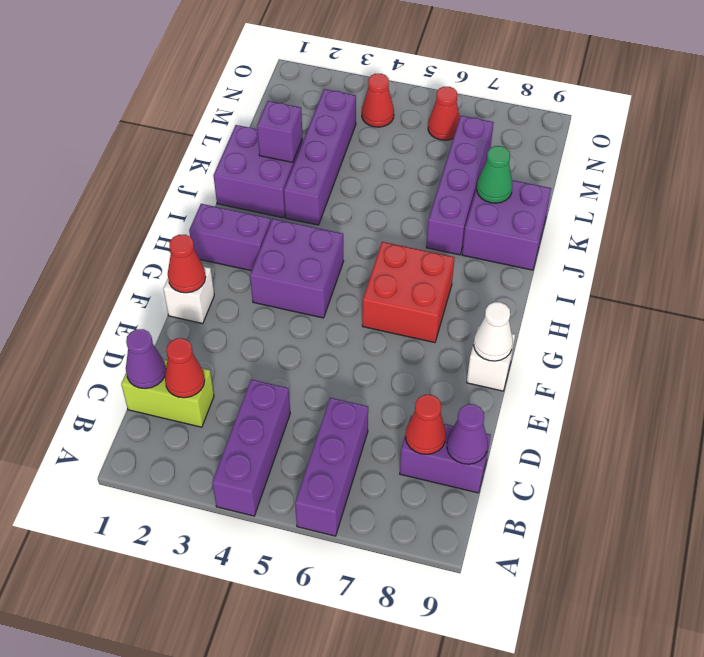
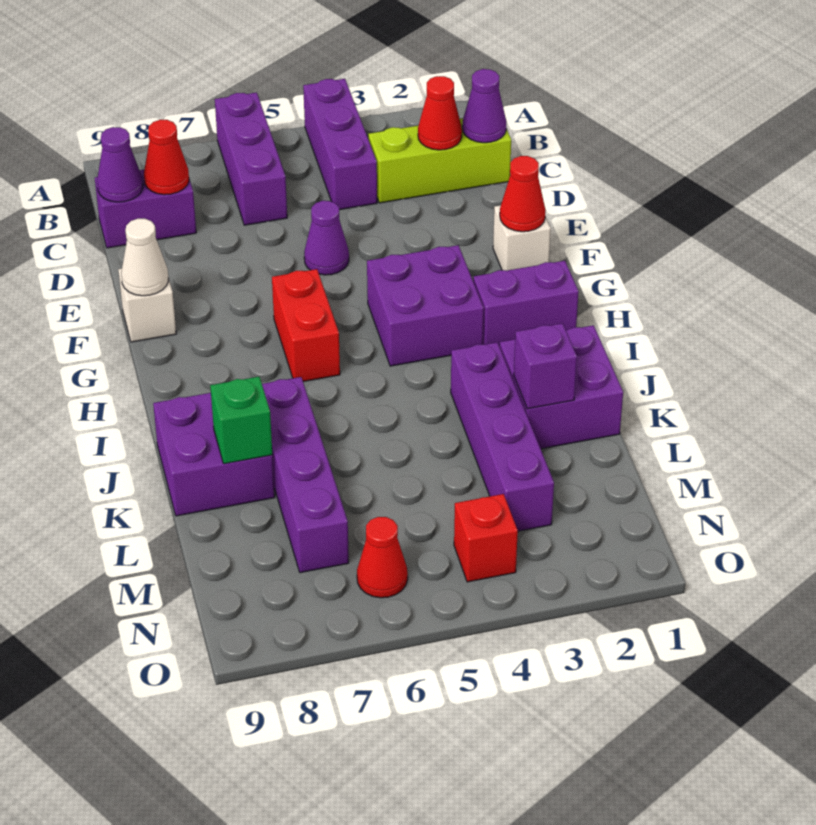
lime 1x2 brick [121,359,214,427] -> lime 1x3 brick [368,118,511,203]
none -> purple 1x1 cone [304,201,349,275]
red 2x2 brick [362,242,455,343] -> red 1x2 brick [272,269,340,381]
green 1x1 cone [477,146,512,203] -> green 1x1 brick [210,377,272,464]
red 1x1 cone [362,74,394,127] -> red 1x1 brick [454,494,518,582]

